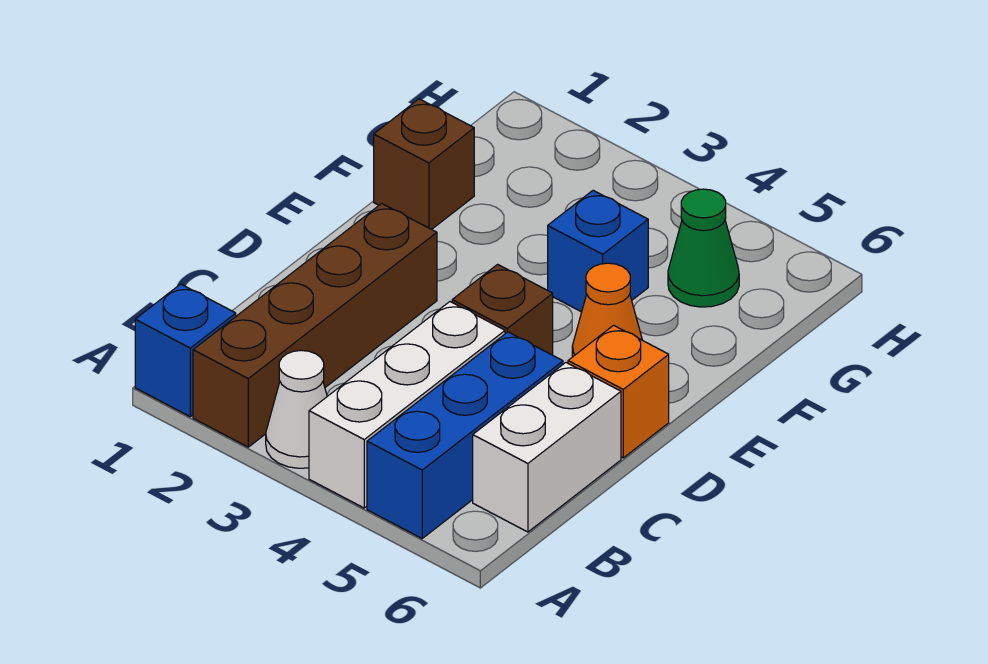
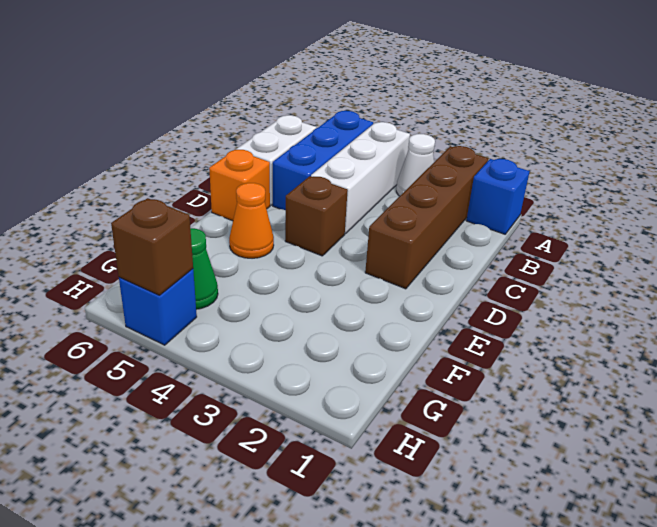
brown 1x1 brick [374,99,474,230] -> brown 1x1 brick moved to [111,198,193,295]
blue 1x1 brick [548,190,648,312] -> blue 1x1 brick moved to [119,269,197,345]

